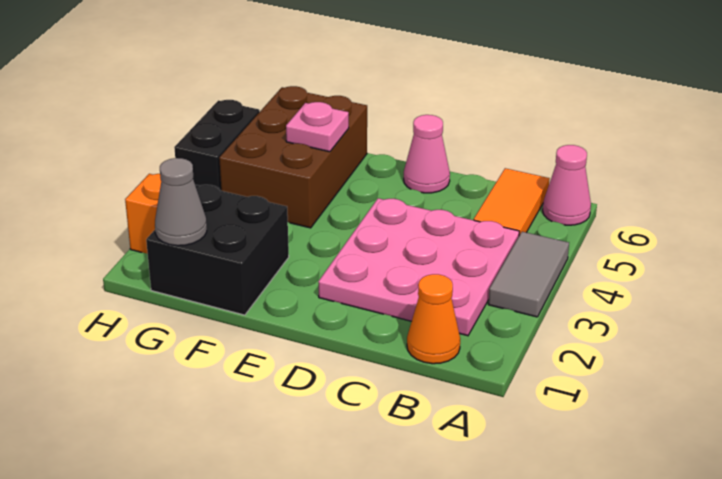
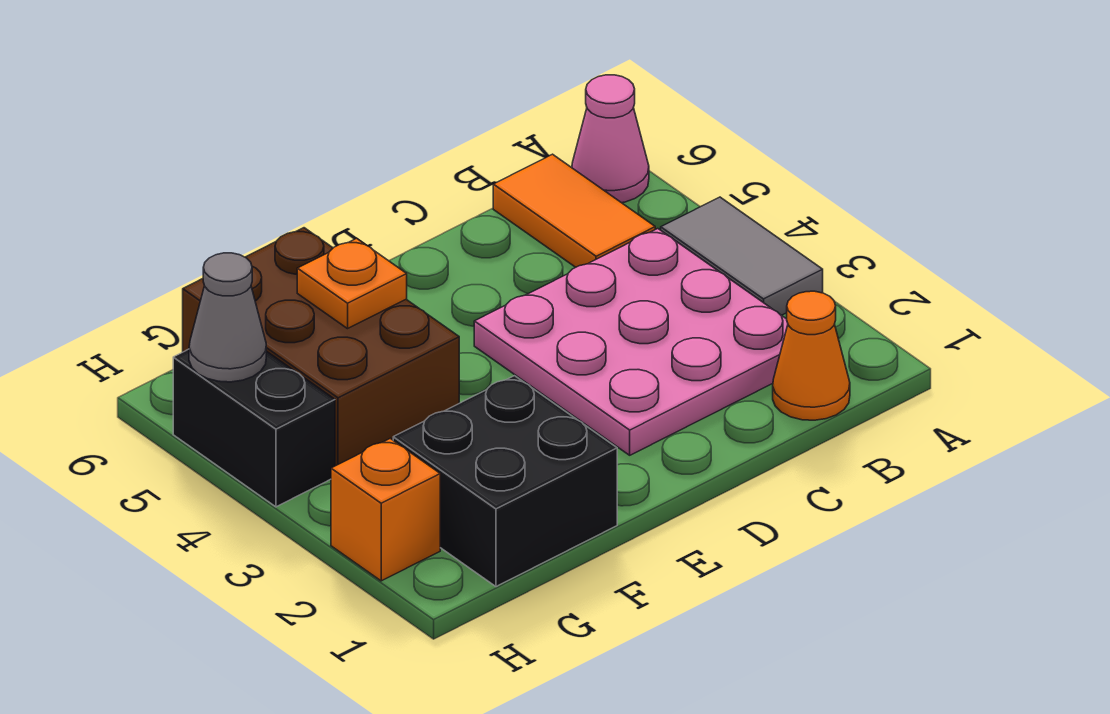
pink 1x1 cone [404,115,450,193] -> none
pink 1x1 plate [286,102,349,152] -> orange 1x1 plate [297,238,407,329]
grey 1x1 cone [155,158,207,246] -> grey 1x1 cone moved to [189,253,266,382]

